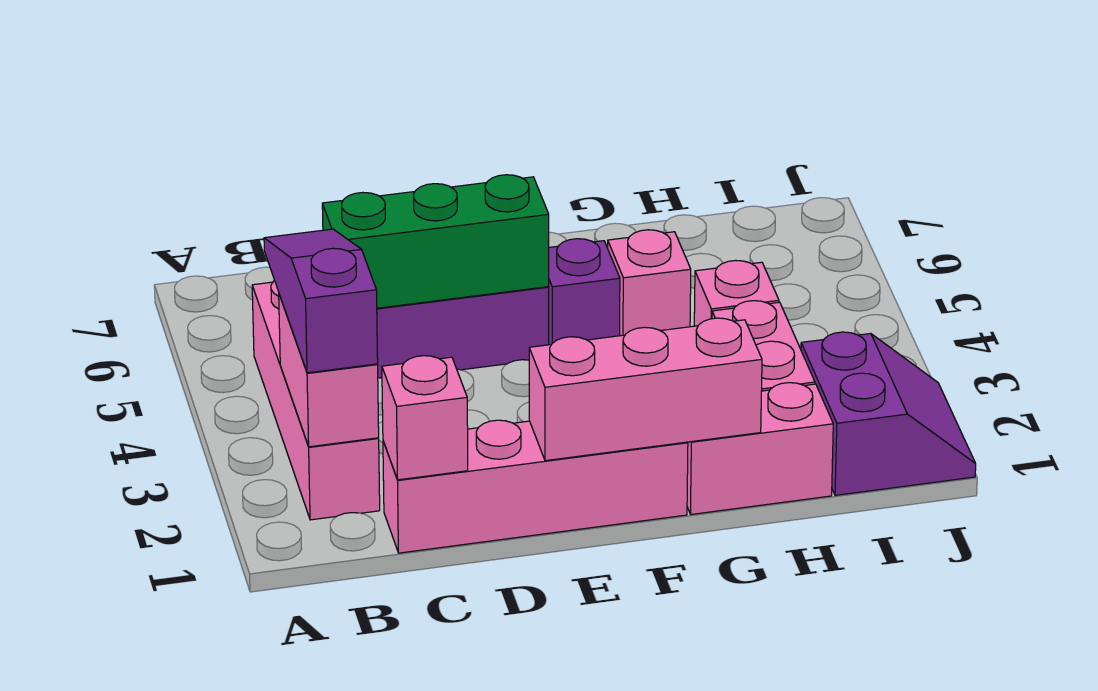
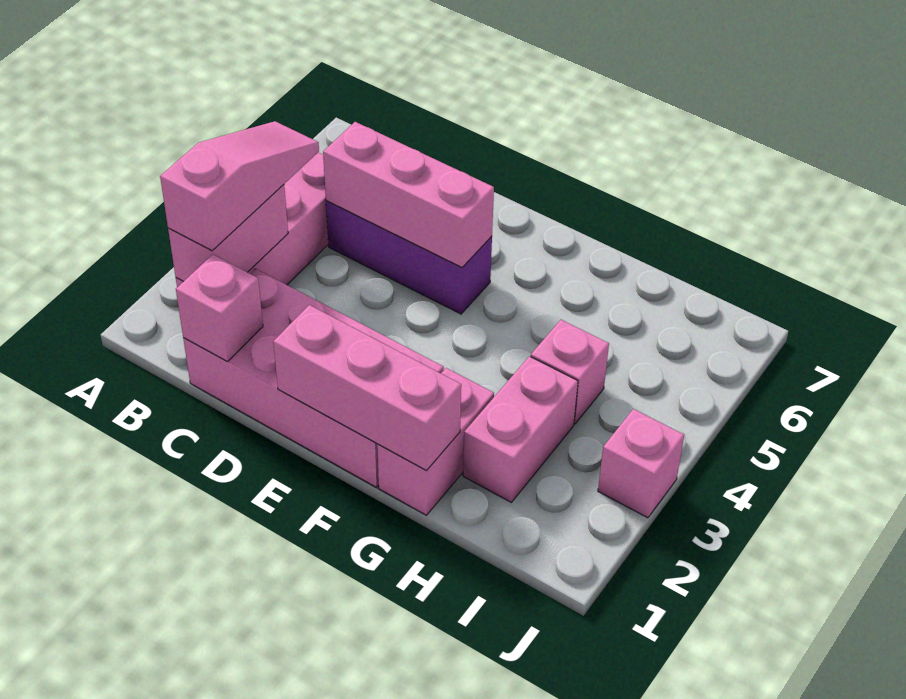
purple 1x3 slope [264,229,378,373] -> pink 1x3 slope [160,121,319,251]
pink 1x4 brick [383,420,688,553] -> pink 2x4 brick [183,269,444,487]
green 1x3 brick [322,175,549,308] -> pink 1x3 brick [323,122,494,267]
purple 1x1 brick [549,239,620,345] -> none
pink 1x2 brick [687,383,833,514] -> pink 1x2 brick turned to [377,368,494,515]
pink 1x1 brick [608,230,691,336] -> pink 1x1 brick moved to [598,409,684,518]
purple 2x2 slope [801,332,976,495] -> none

